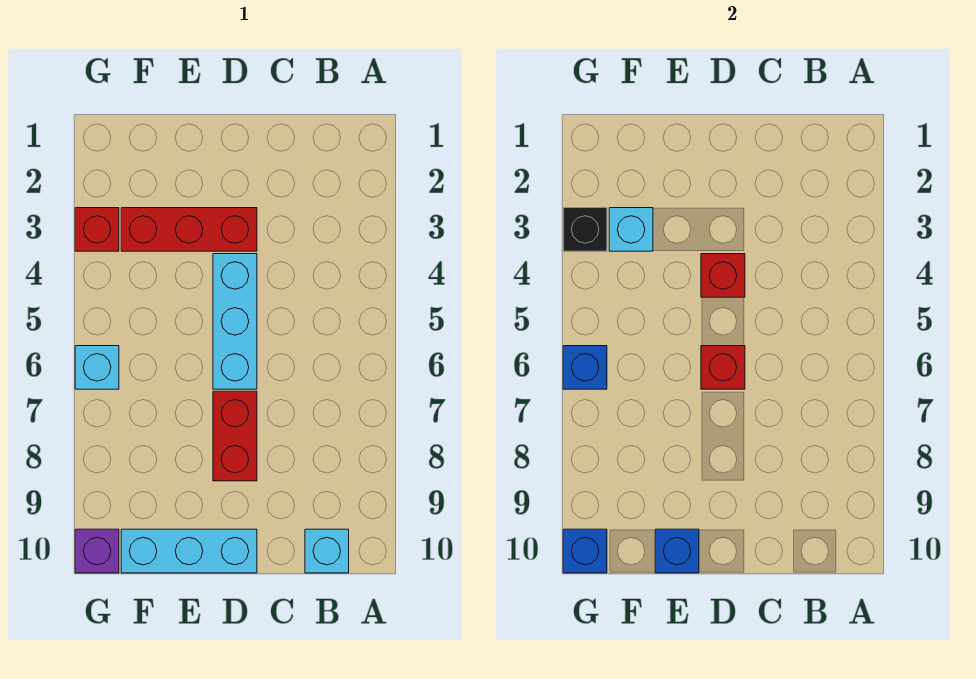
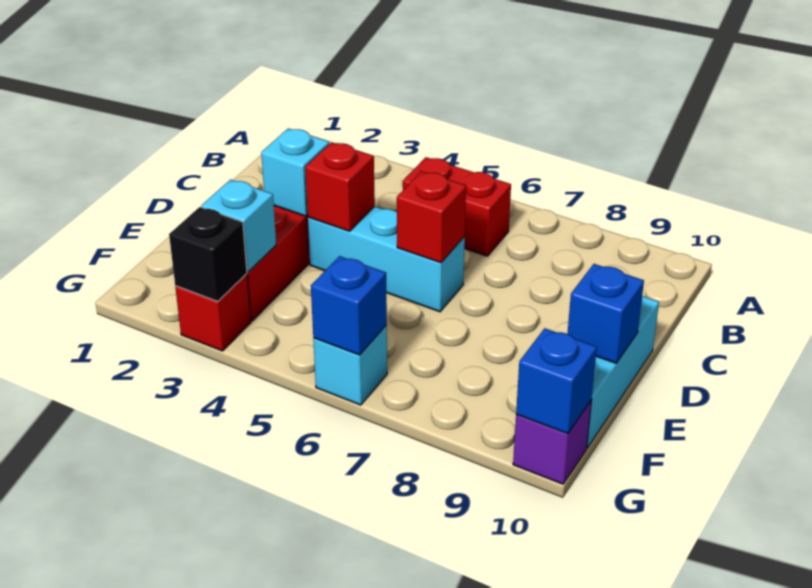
cyan 1x1 brick [305,529,349,573] -> cyan 1x1 brick moved to [261,129,329,216]
red 1x2 brick [213,391,257,481] -> red 1x2 brick moved to [403,157,511,256]

